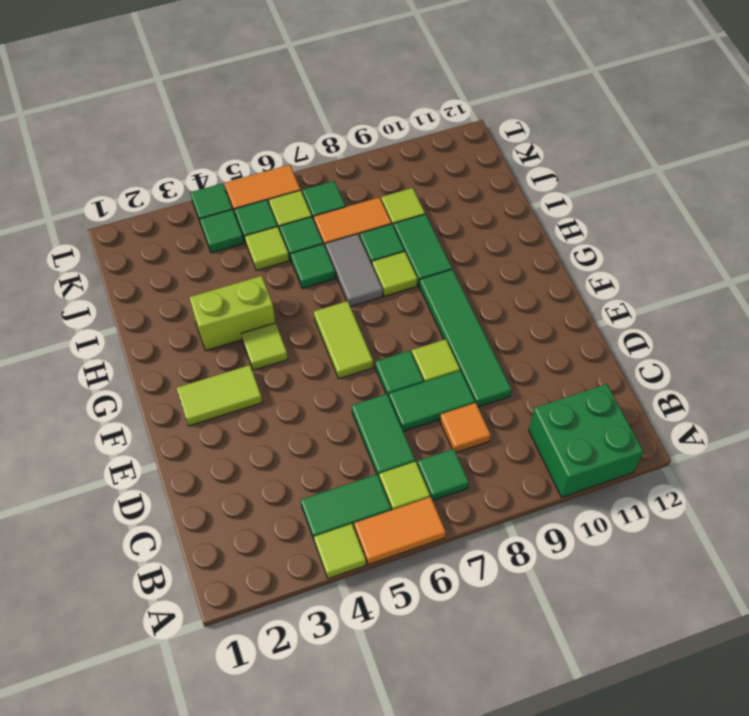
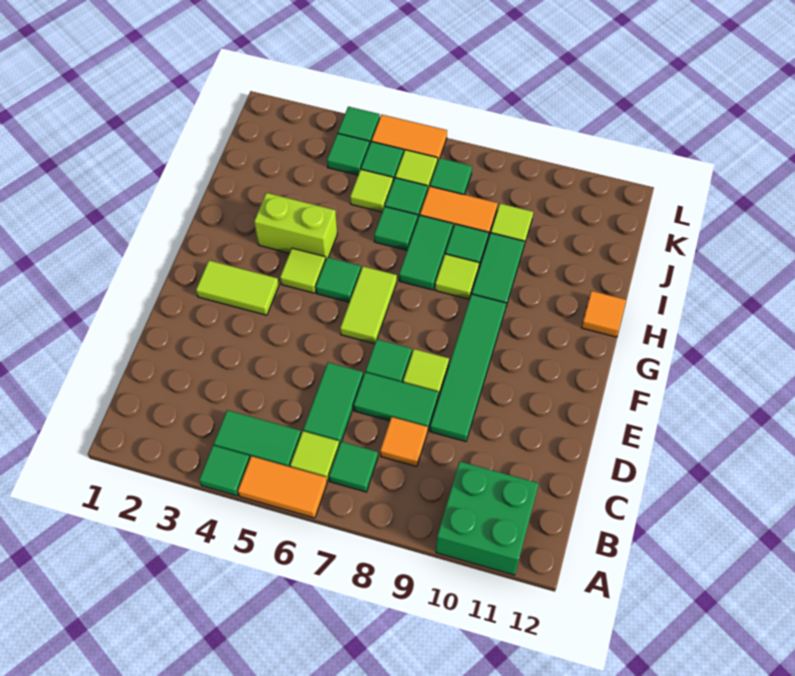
lime 1x1 tile [314,524,366,579] -> green 1x1 tile [199,445,250,496]
none -> green 1x1 tile [316,257,361,302]
grey 1x2 tile [325,234,383,307] -> green 1x2 tile [399,215,453,290]
none -> orange 1x1 tile [581,291,626,337]

